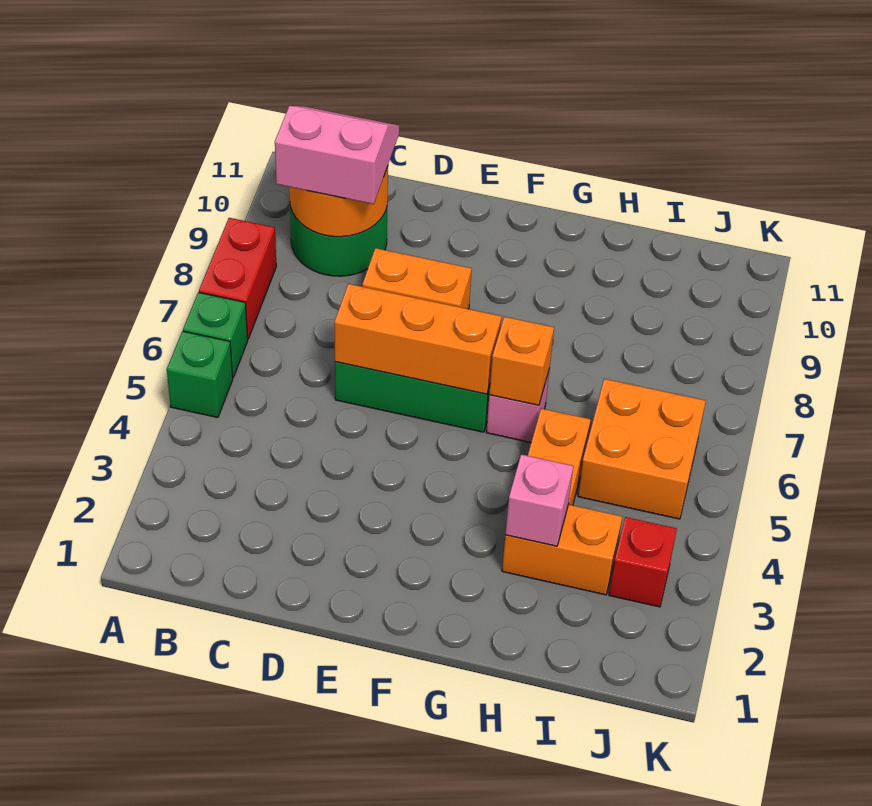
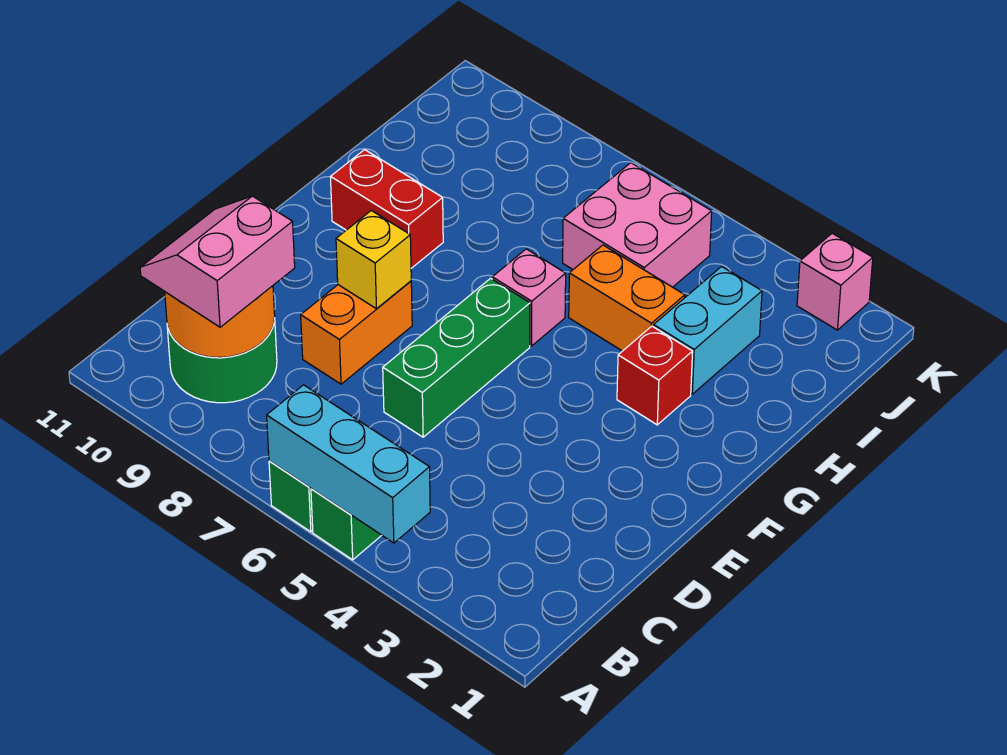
none -> cyan 1x3 brick [267,385,430,543]
red 1x2 brick [199,218,276,339] -> red 1x2 brick moved to [330,150,443,268]
orange 1x3 brick [334,284,502,394] -> none
none -> yellow 1x1 brick [336,210,411,309]
orange 1x1 brick [489,317,554,405] -> none
orange 1x2 brick [502,504,622,595] -> cyan 1x2 brick [654,267,762,394]
pink 1x1 brick [505,454,573,546] -> pink 1x1 brick moved to [797,233,873,330]
orange 2x2 brick [578,379,706,519] -> pink 2x2 brick [563,163,712,287]
red 1x1 brick [609,517,677,607] -> red 1x1 brick moved to [617,326,693,425]

